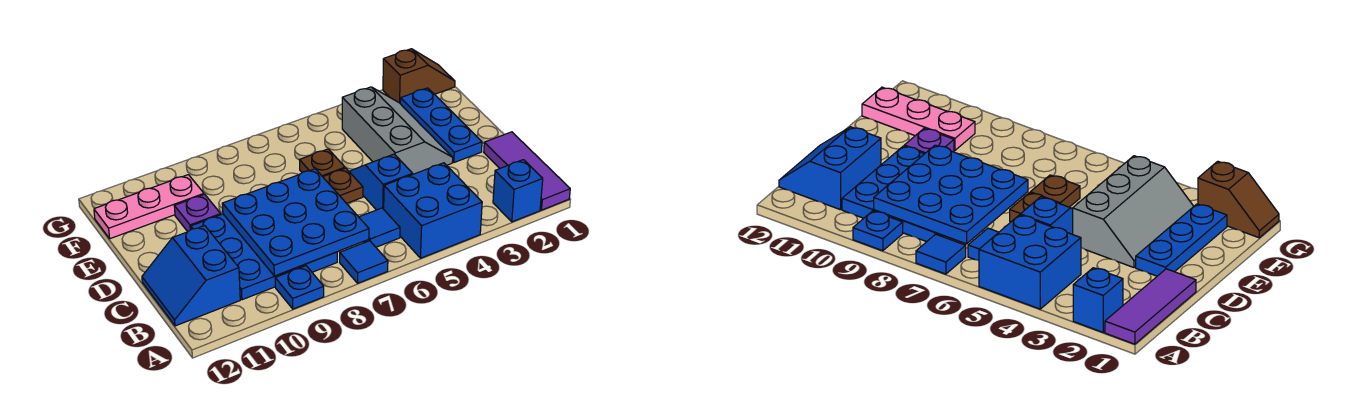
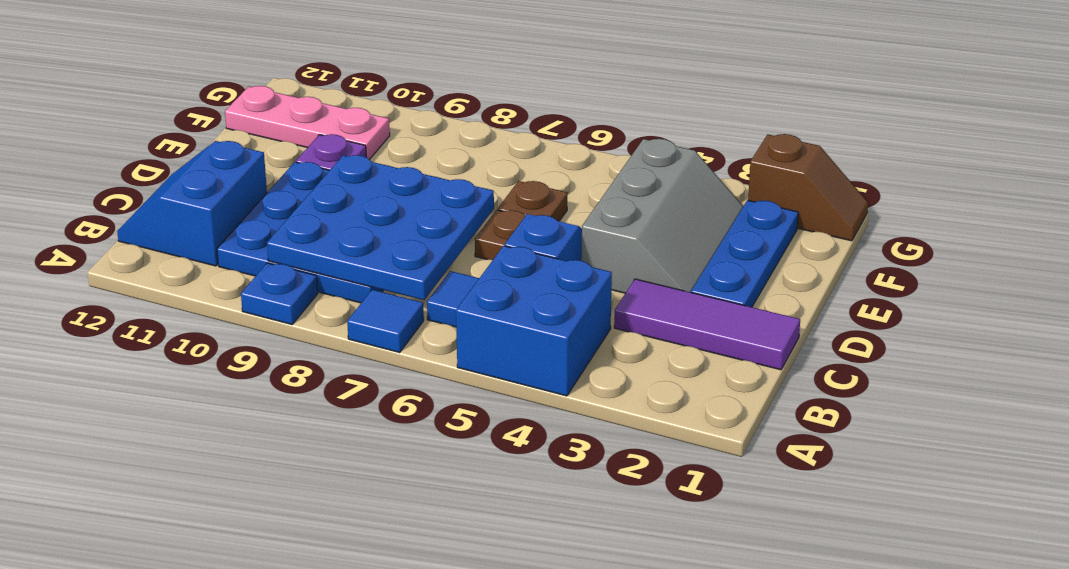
purple 1x3 tile [484,132,570,210] -> purple 1x3 tile turned to [614,279,800,370]
blue 1x1 brick [493,160,543,222] -> none

